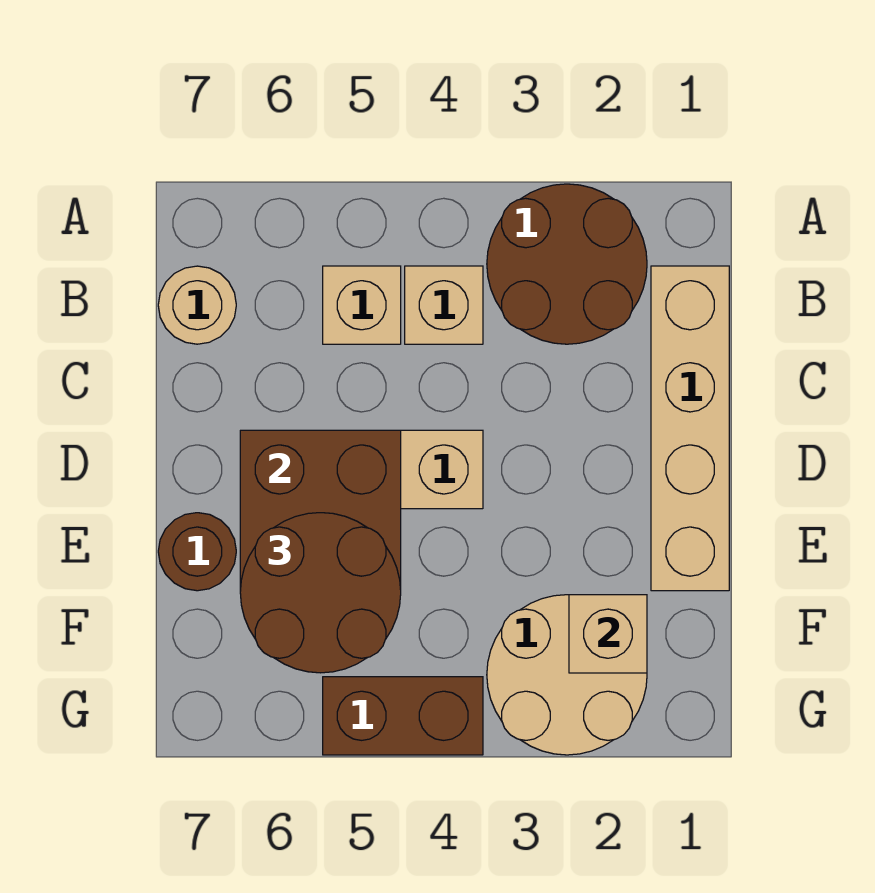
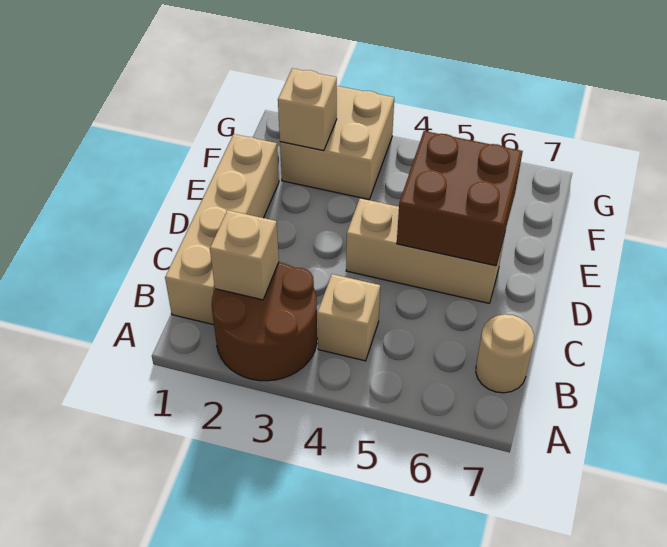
tan 1x1 brick [323,266,401,344] -> tan 1x1 brick moved to [210,210,279,300]
brown 2x2 round brick [240,513,401,673] -> none
brown 1x1 round brick [158,513,236,591] -> none
tan 2x2 round brick [487,595,647,755] -> tan 2x2 brick [280,86,394,199]
brown 1x2 brick [323,677,483,755] -> none

